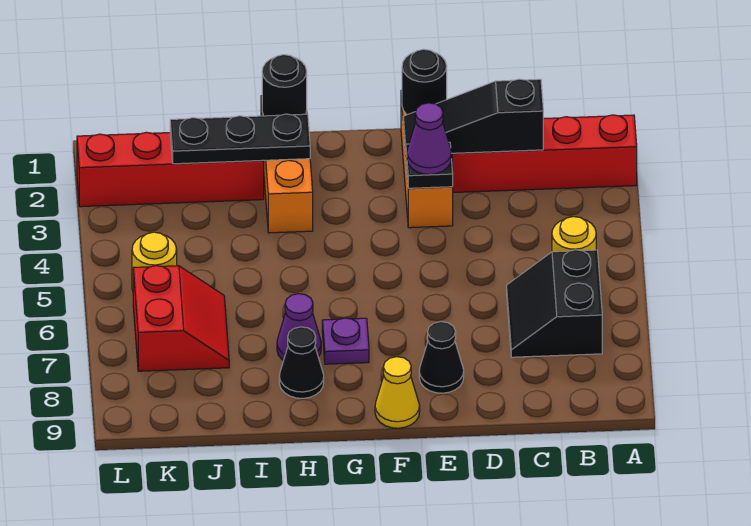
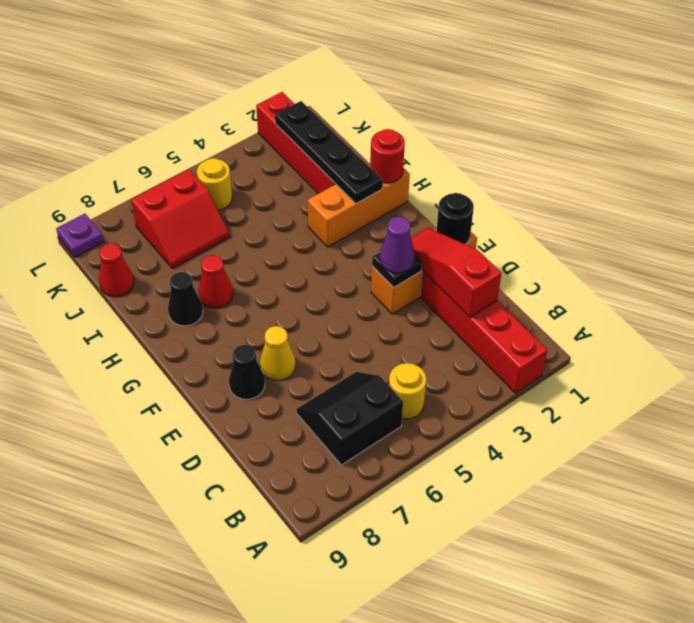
black 1x3 slope [403,79,543,154] -> red 1x3 slope [411,228,502,317]
yellow 1x1 cone [375,357,420,428] -> yellow 1x1 cone moved to [260,326,296,381]
purple 1x1 plate [322,318,369,364] -> purple 1x1 plate moved to [56,214,104,257]
black 1x1 round brick [262,55,307,116] -> red 1x1 round brick [370,129,405,183]
black 1x3 plate [170,114,310,164] -> black 1x4 plate [275,101,383,204]
purple 1x1 cone [277,294,321,360] -> red 1x1 cone [198,255,233,308]
none -> red 1x1 cone [99,243,134,297]

